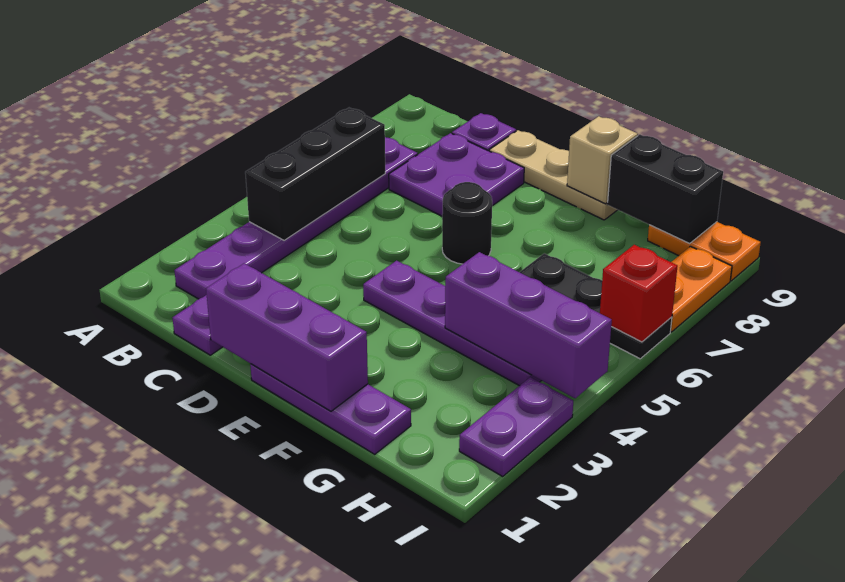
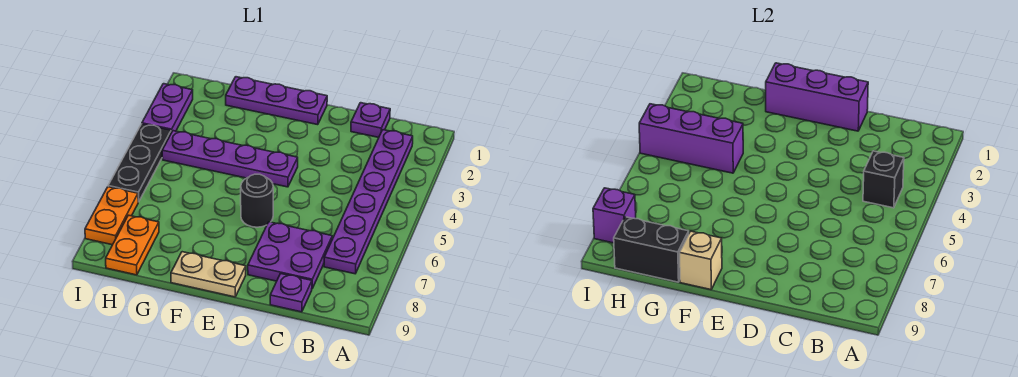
black 1x3 brick [245,108,385,240] -> black 1x1 brick [863,151,904,208]
tan 1x3 plate [489,130,617,220] -> tan 1x2 plate [171,252,246,297]
black 1x3 plate [520,253,672,359] -> black 1x3 plate turned to [108,124,171,202]
orange 1x2 plate [648,222,761,281] -> orange 1x2 plate turned to [106,215,159,275]
red 1x1 brick [600,245,678,342] -> none
none -> purple 1x1 brick [593,188,636,243]

